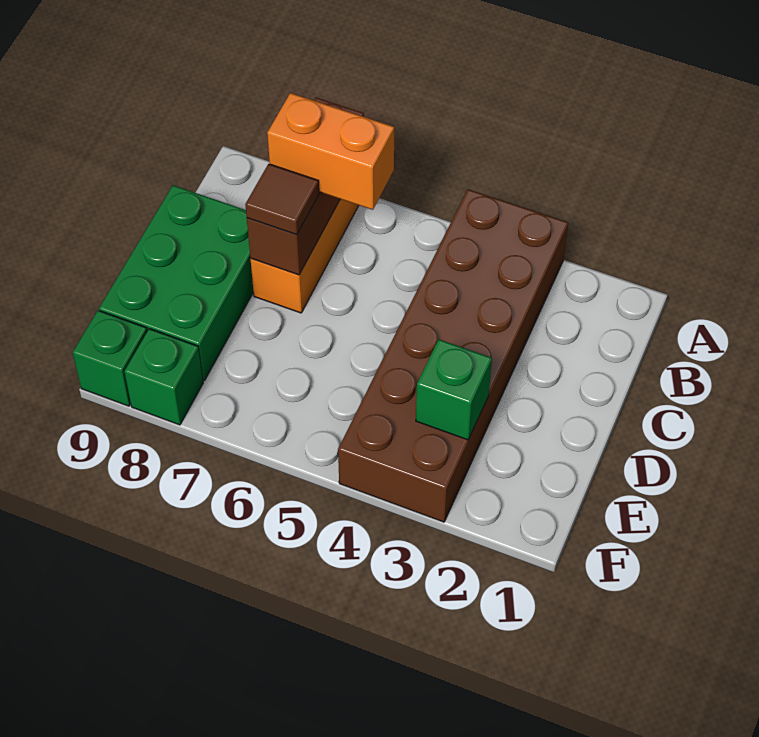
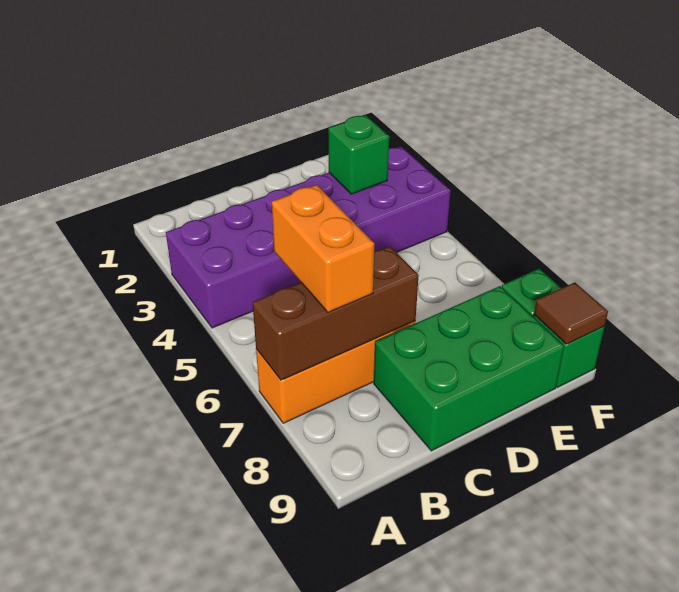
brown 2x6 brick [338,189,568,522] -> purple 2x6 brick [166,146,451,328]
brown 1x1 tile [245,164,319,235] -> brown 1x1 tile moved to [534,282,608,344]

